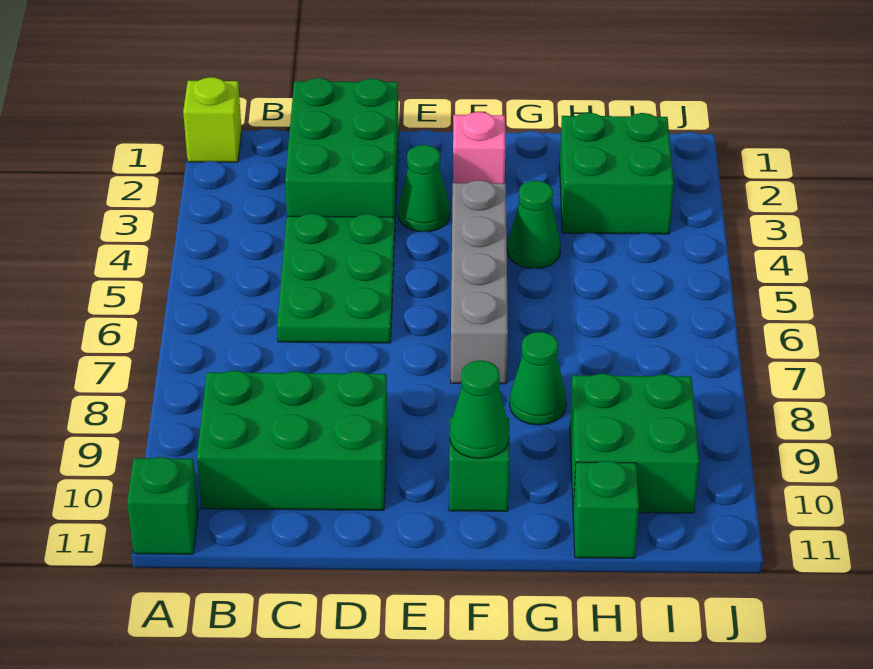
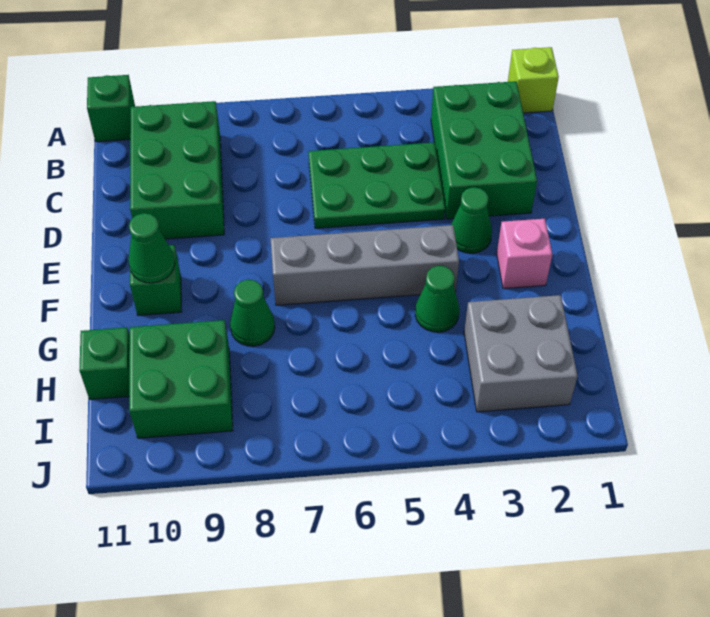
green 2x3 brick [285,78,399,217] -> green 2x3 brick turned to [431,81,537,219]
green 2x2 brick [560,113,674,234] -> grey 2x2 brick [464,295,578,412]

